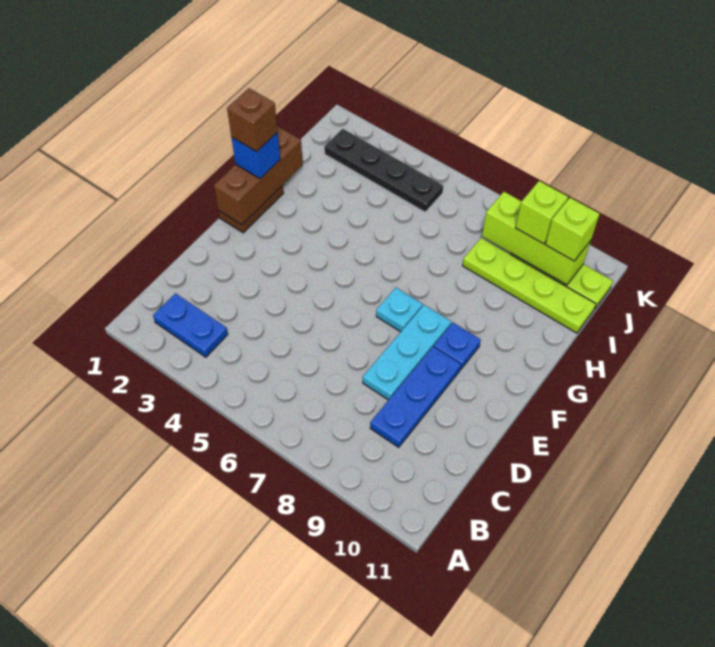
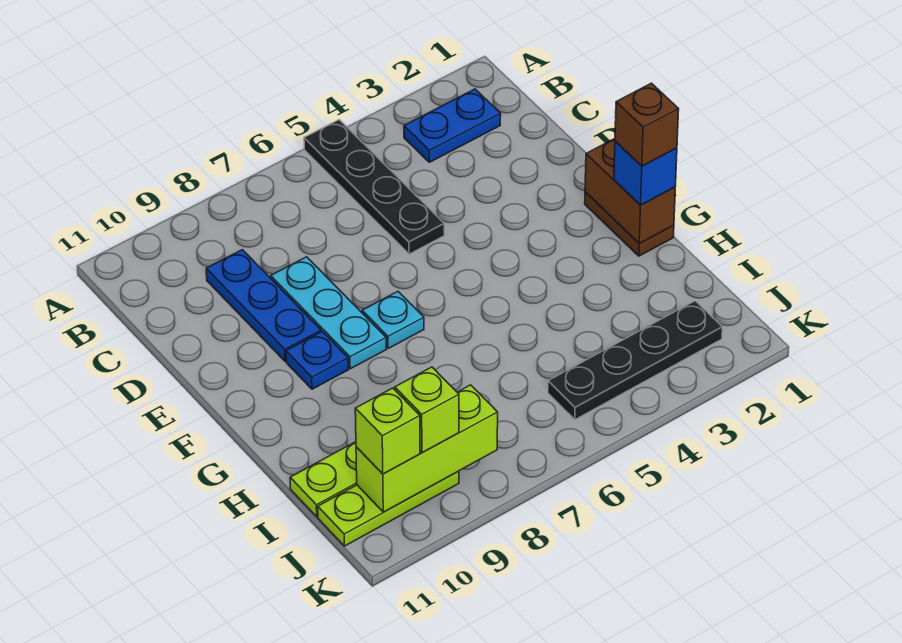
none -> black 1x4 plate [304,120,444,254]
brown 1x3 brick [214,126,303,225] -> brown 1x2 brick [585,139,675,244]

